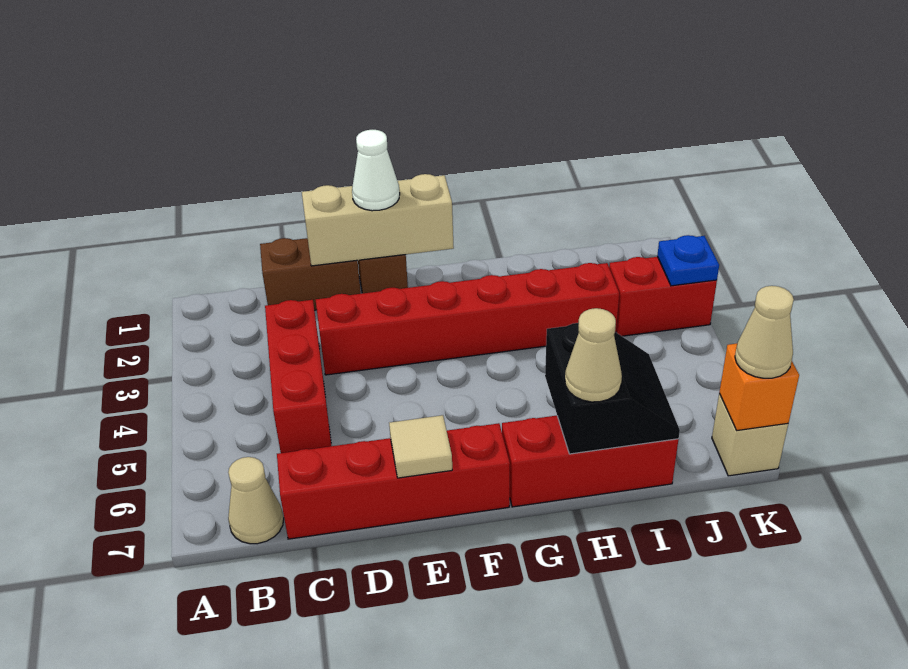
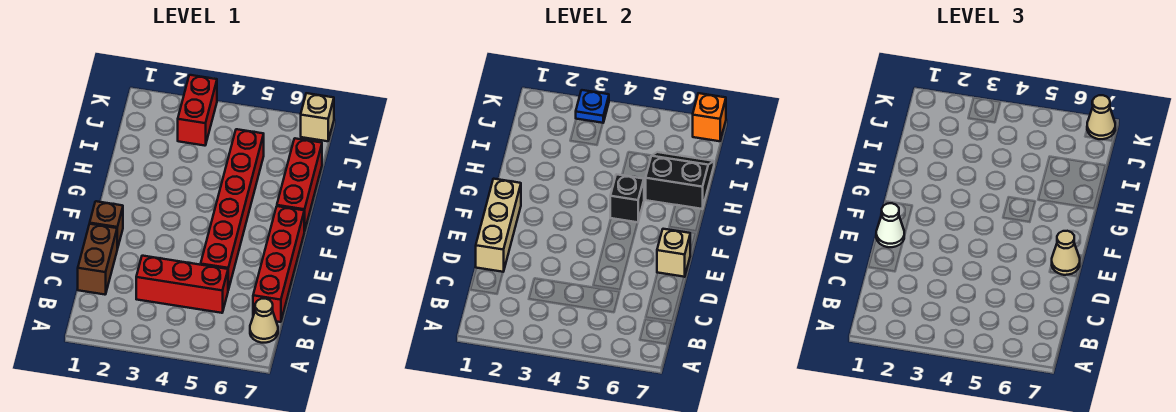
red 1x6 brick [316,263,619,375] -> red 1x6 brick moved to [201,129,264,290]
tan 1x1 tile [389,415,452,478] -> tan 1x1 brick [657,229,690,277]
none -> black 1x1 brick [610,174,644,222]
tan 1x1 cone [565,308,622,402] -> tan 1x1 cone moved to [1052,231,1080,275]

